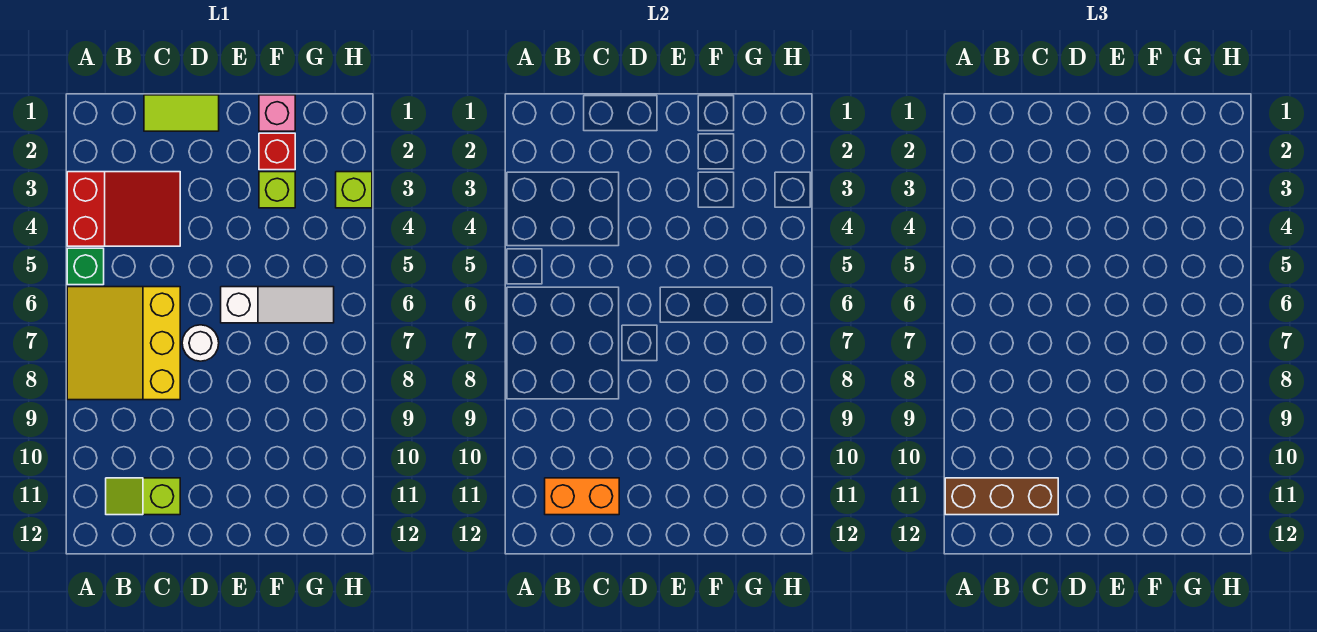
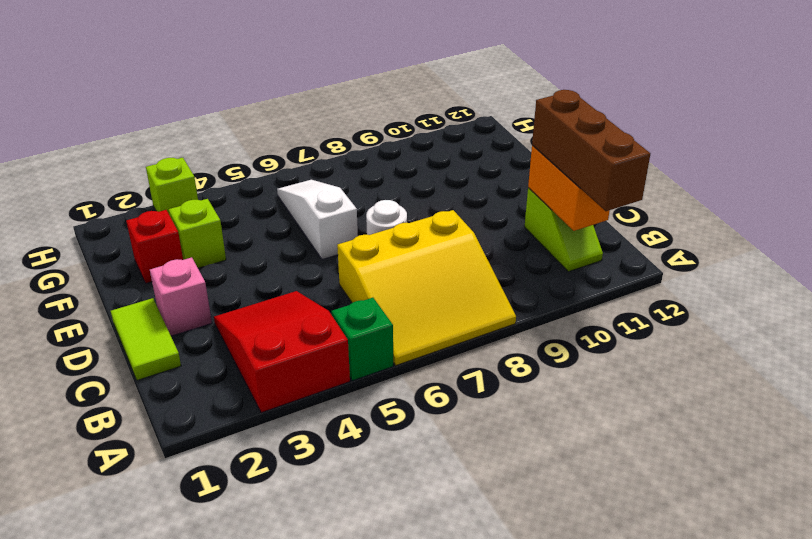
pink 1x1 brick [259,95,295,131] -> pink 1x1 brick moved to [150,257,212,336]

